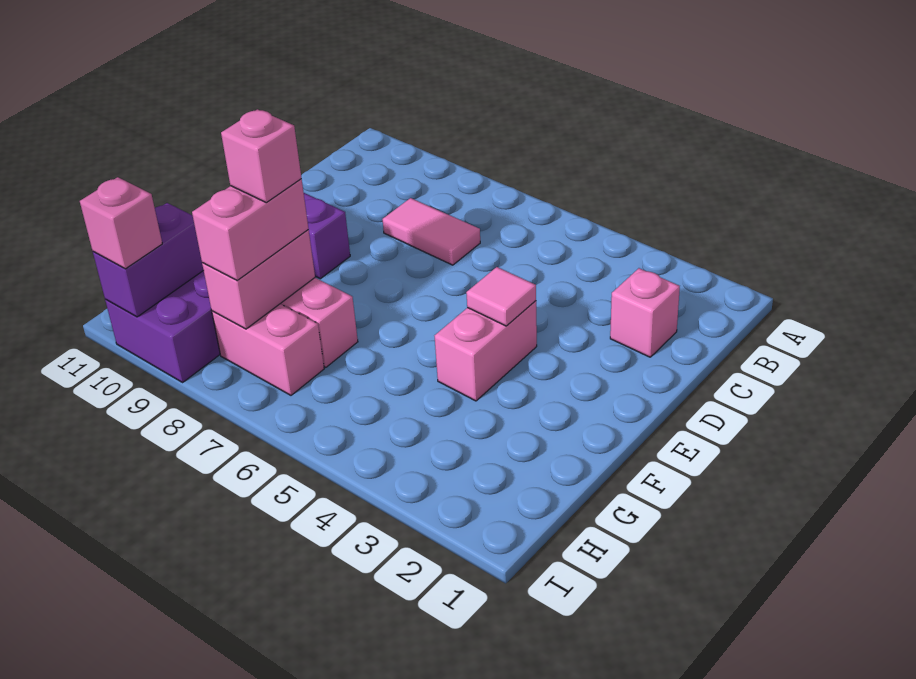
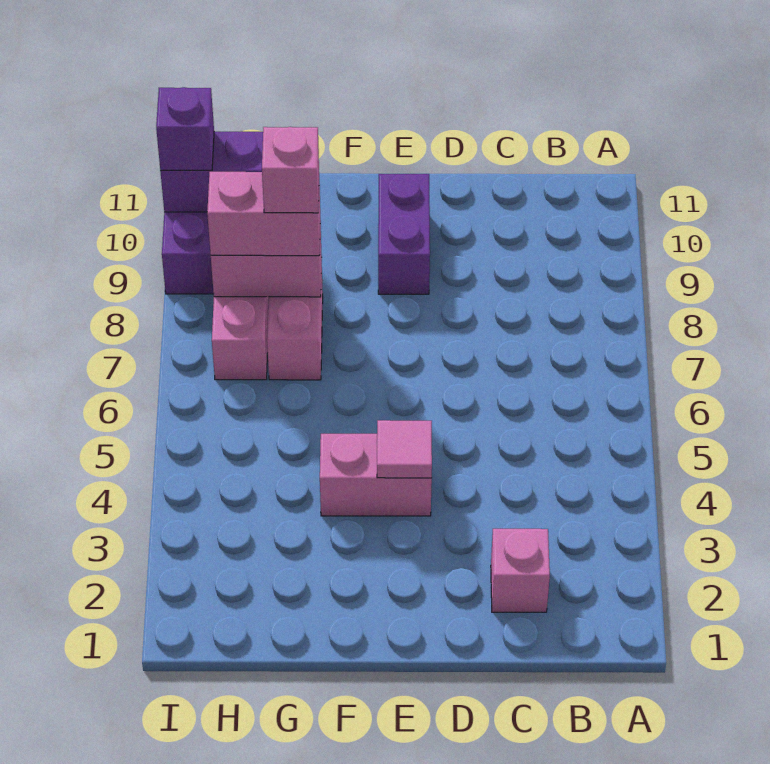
pink 1x2 tile [382,198,480,265] -> none
pink 1x1 brick [80,177,162,269] -> purple 1x1 brick [156,87,214,170]

